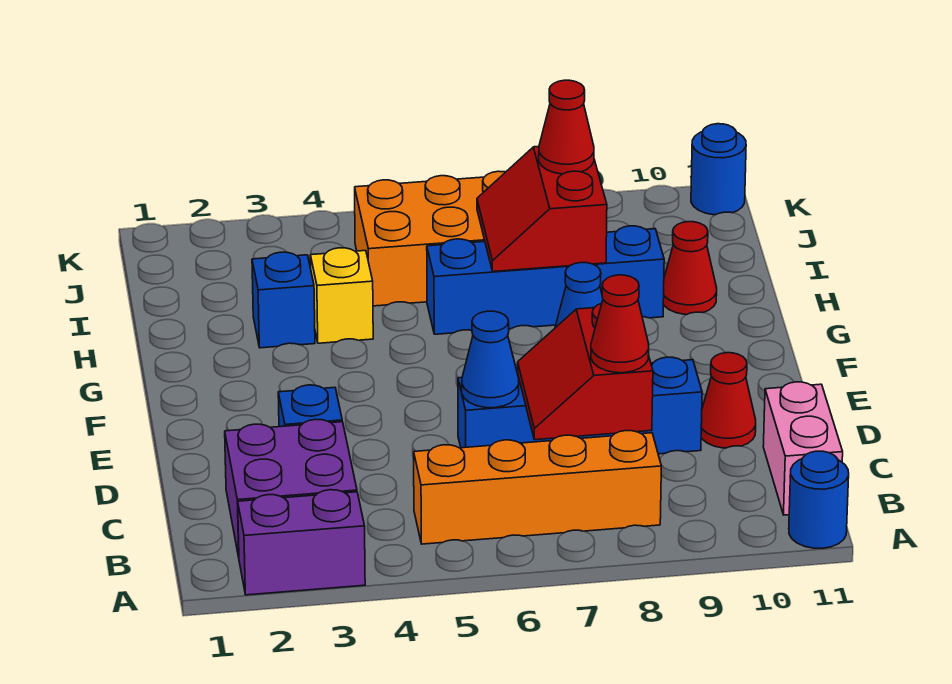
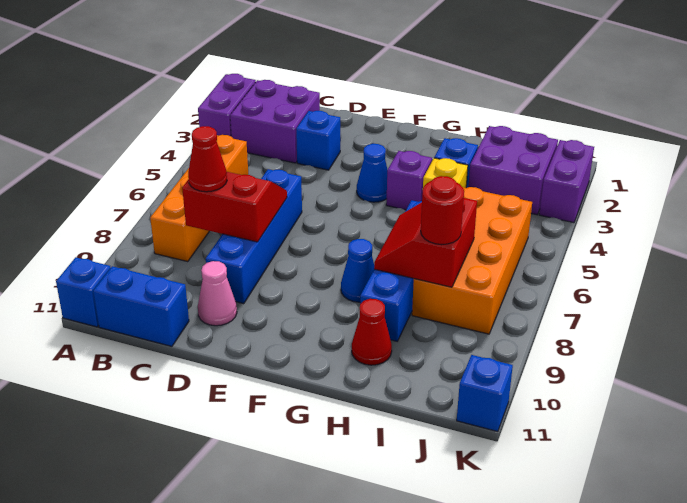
blue 1x1 round brick [789,451,849,548] -> blue 1x1 brick [56,257,111,327]
pink 1x2 brick [763,382,843,515] -> blue 1x2 brick [93,266,189,346]
blue 1x1 cone [462,311,519,408] -> blue 1x1 cone moved to [357,144,387,202]
red 1x1 cone [701,353,756,448] -> pink 1x1 cone [198,261,237,326]
none -> purple 1x1 brick [386,151,432,210]
red 2x2 slope [477,146,607,272] -> red 2x2 slope turned to [374,198,477,287]
none -> purple 2x2 brick [469,126,558,215]
red 1x1 cone [539,80,594,174] -> red 1x1 round brick [421,176,464,245]
none -> purple 1x2 brick [539,140,594,223]
blue 1x1 round brick [691,124,746,215] -> blue 1x1 brick [457,355,513,432]

